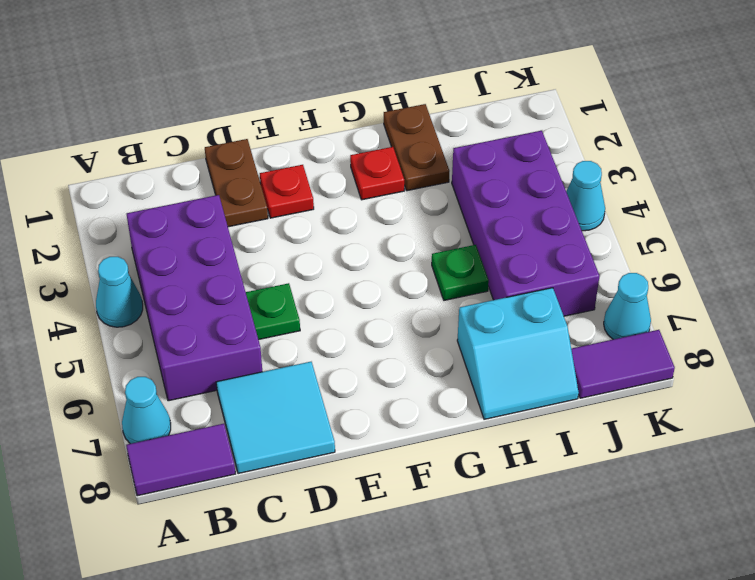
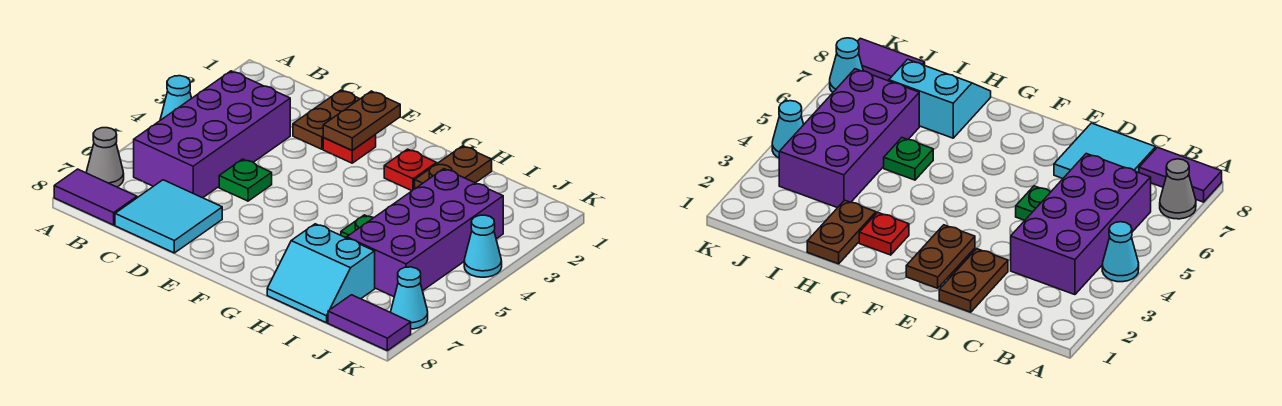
cyan 1x1 cone [122,377,171,444] -> grey 1x1 cone [86,128,124,187]
none -> brown 1x2 plate [323,91,400,150]

